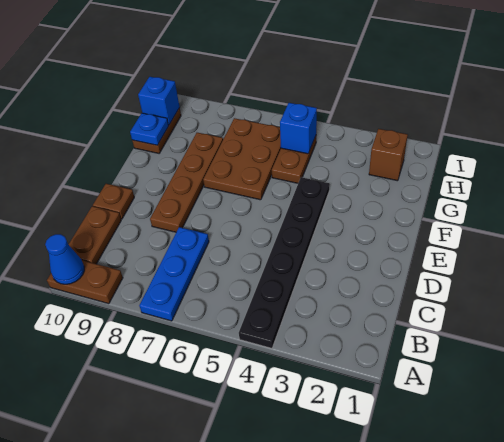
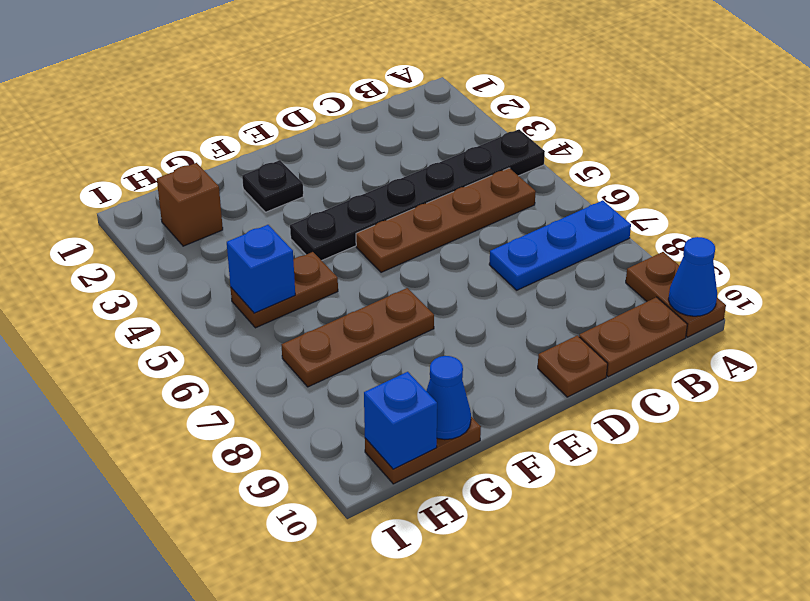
brown 1x4 plate [150,133,223,232] -> brown 1x4 plate moved to [356,168,536,272]
none -> black 1x1 plate [242,160,303,212]
brown 2x3 plate [203,118,281,200] -> brown 1x3 plate [282,288,434,387]
blue 1x1 plate [130,113,169,145] -> blue 1x1 cone [426,356,471,440]

